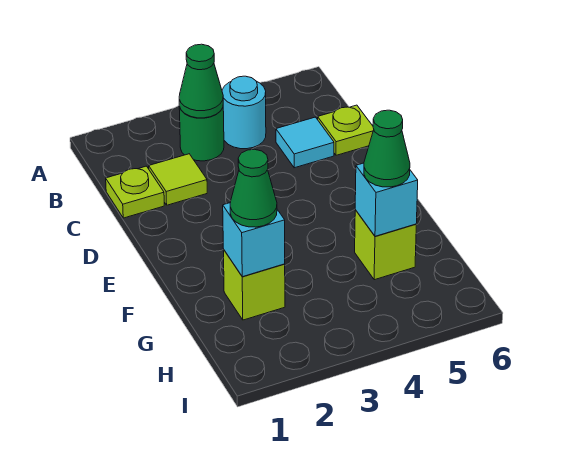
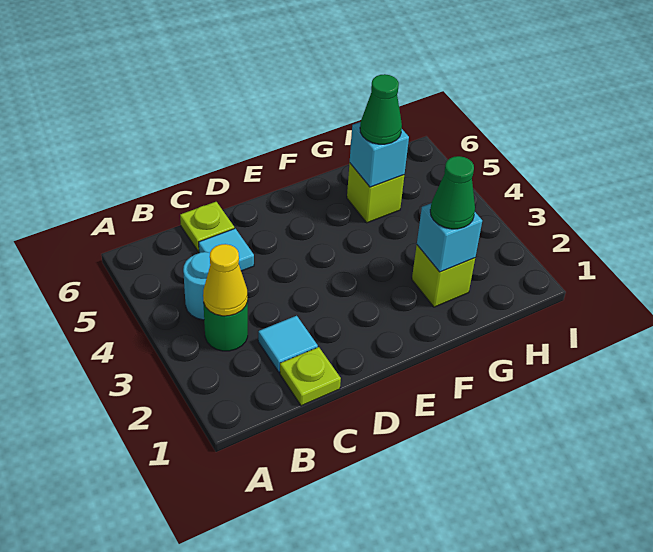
green 1x1 cone [179,44,223,118] -> yellow 1x1 cone [203,244,248,316]
lime 1x1 tile [149,154,207,205] -> cyan 1x1 tile [258,316,318,372]

